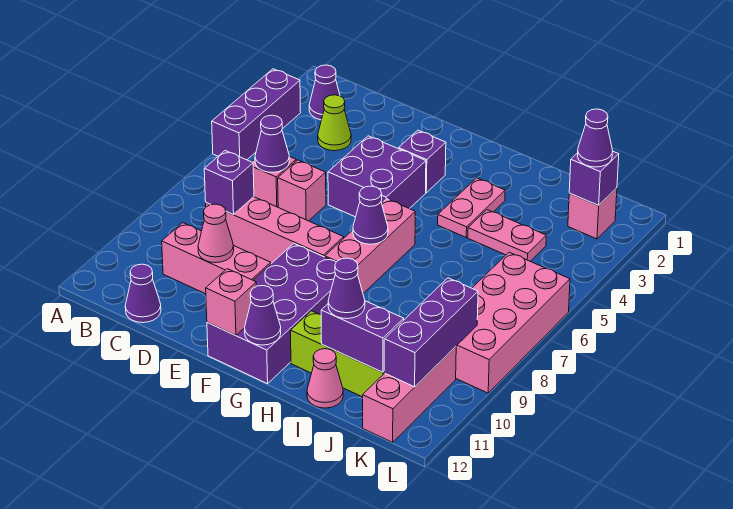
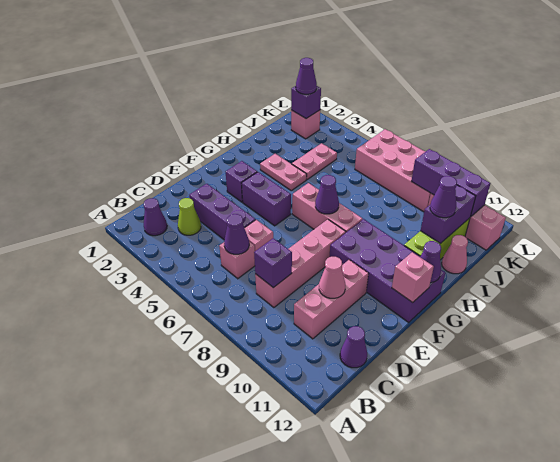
purple 1x3 brick [212,69,301,160] -> purple 1x3 brick moved to [189,184,255,240]
purple 2x2 brick [328,136,426,217] -> purple 1x2 brick [242,172,291,226]

